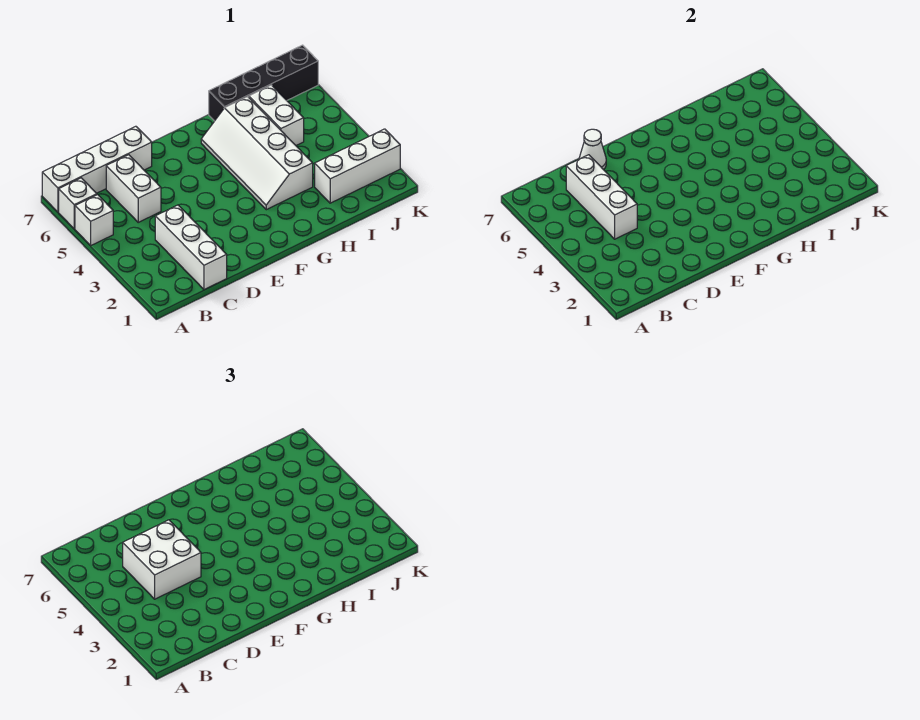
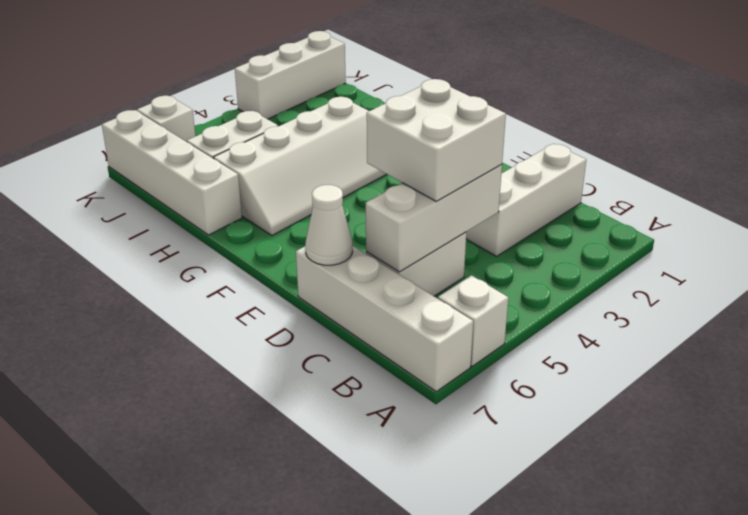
white 1x1 brick [75,195,113,245] -> white 1x1 brick moved to [137,96,195,142]
black 1x4 brick [209,45,318,121] -> white 1x4 brick [102,110,242,235]
white 1x3 brick [315,129,400,203] -> white 1x3 brick turned to [235,31,346,119]

